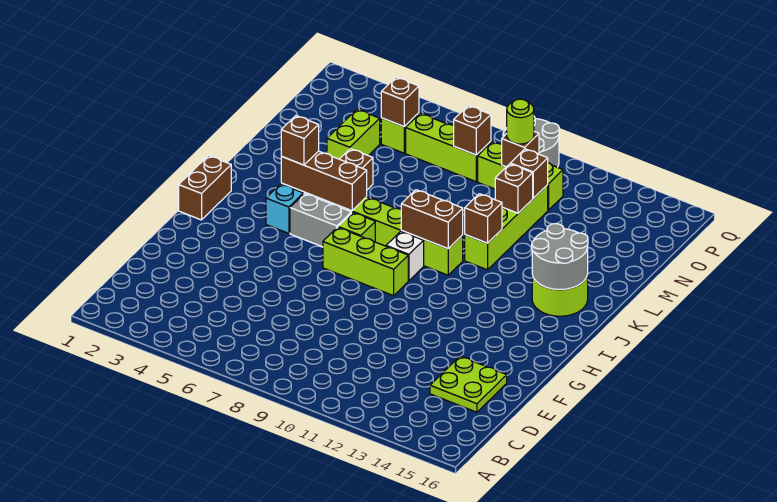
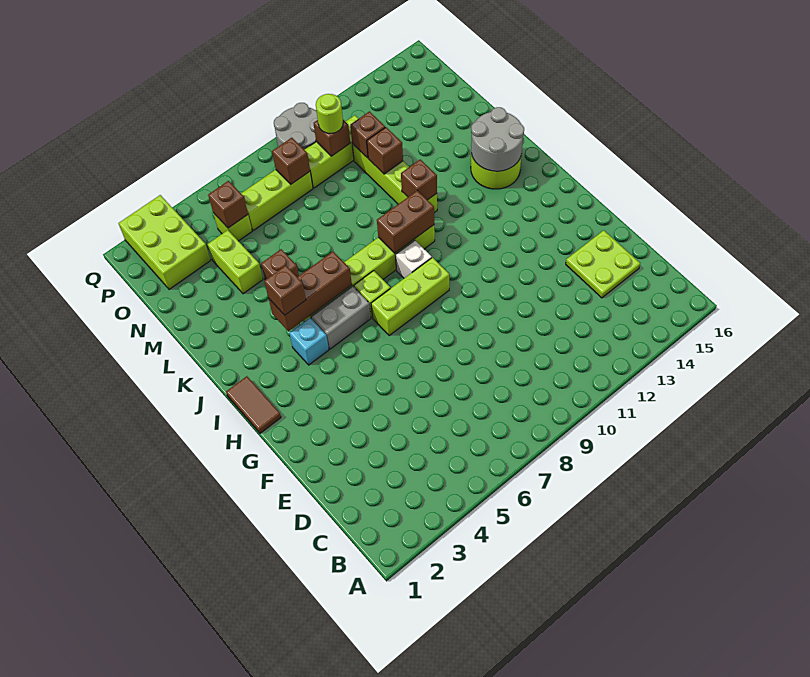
brown 1x2 brick [179,156,231,220] -> brown 1x2 tile [226,376,281,433]
none -> lime 2x3 brick [119,195,211,289]

